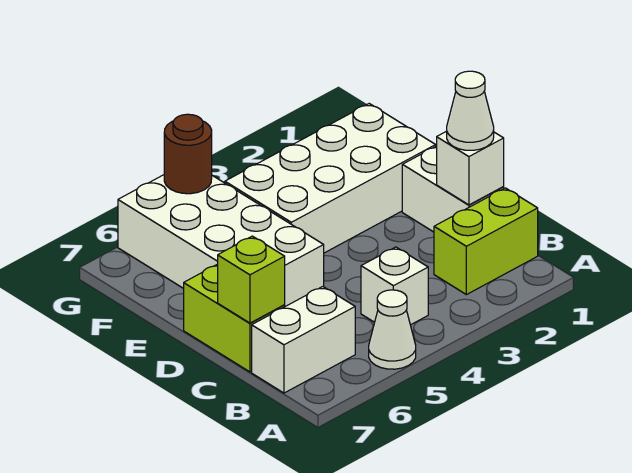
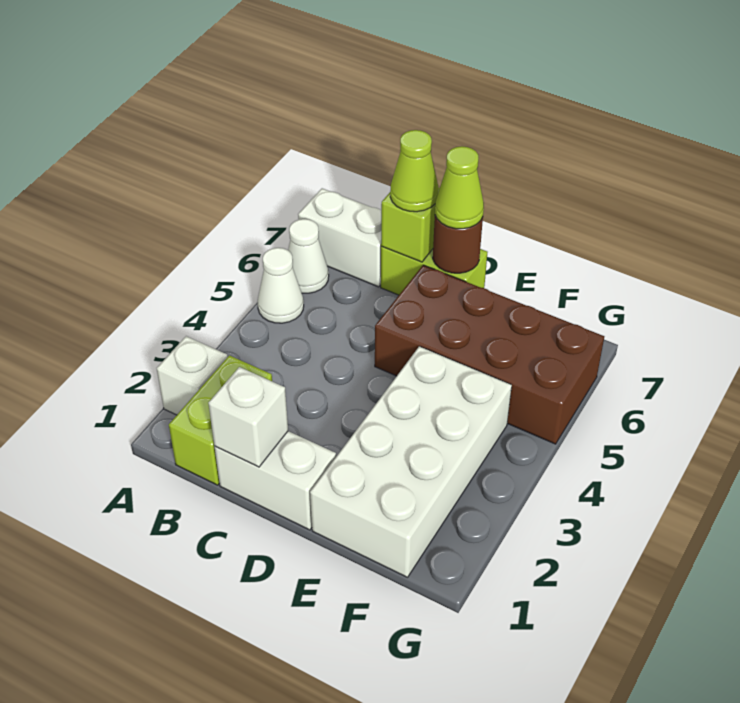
white 1x1 brick [361,247,428,325] -> white 1x1 brick moved to [157,336,227,415]
white 1x2 brick [252,287,355,393] -> white 1x2 brick turned to [298,188,381,287]
white 1x1 cone [447,71,494,150] -> white 1x1 cone moved to [288,219,329,293]
none -> lime 1x1 cone [390,130,438,212]
white 2x4 brick [118,175,324,306] -> brown 2x4 brick [375,265,604,444]
none -> lime 1x1 cone [435,146,484,229]
brown 1x1 round brick [164,114,212,194] -> brown 1x1 round brick moved to [433,216,483,273]

